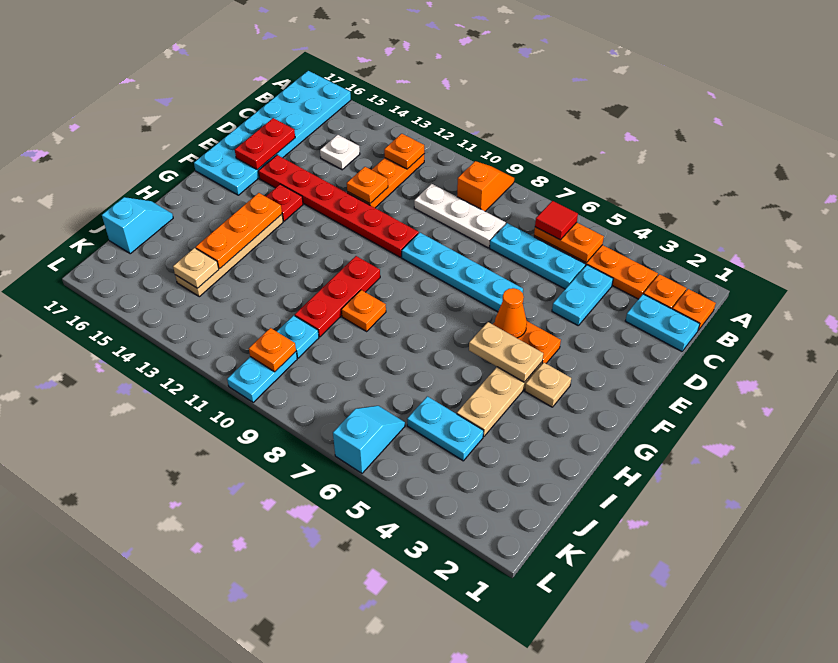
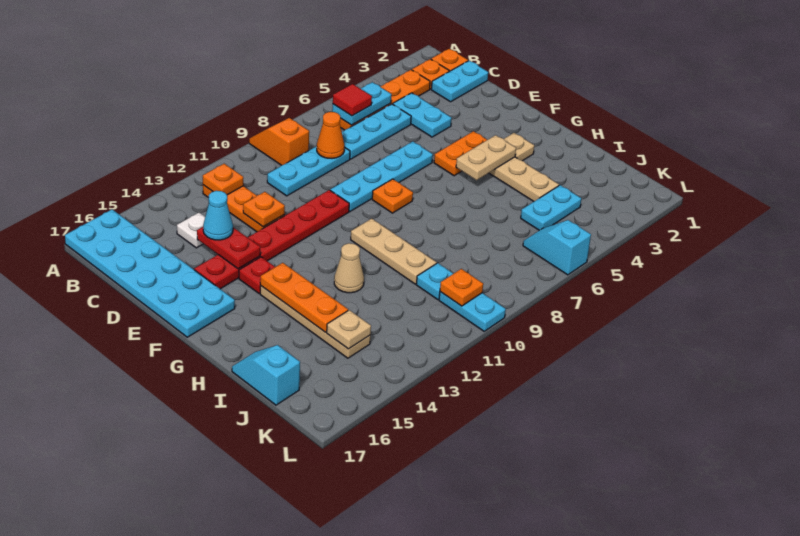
orange 1x2 plate [534,222,604,263] -> cyan 1x2 plate [332,82,391,125]
white 1x3 plate [414,184,506,248] -> cyan 1x3 plate [267,146,350,196]
none -> cyan 1x1 cone [203,191,233,240]
red 1x2 plate [235,118,295,170] -> red 1x2 plate moved to [197,227,260,269]
orange 1x1 cone [495,288,527,338] -> orange 1x1 cone moved to [317,112,344,159]
red 1x3 plate [295,256,380,337] -> tan 1x3 plate [351,219,437,284]
orange 1x1 plate [341,290,386,331] -> orange 1x1 plate moved to [372,179,413,213]
none -> tan 1x1 cone [334,243,364,293]

